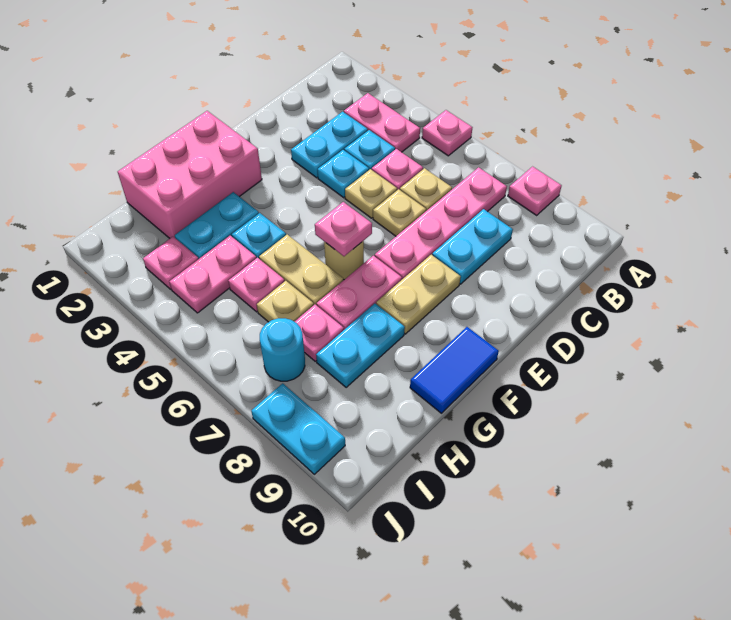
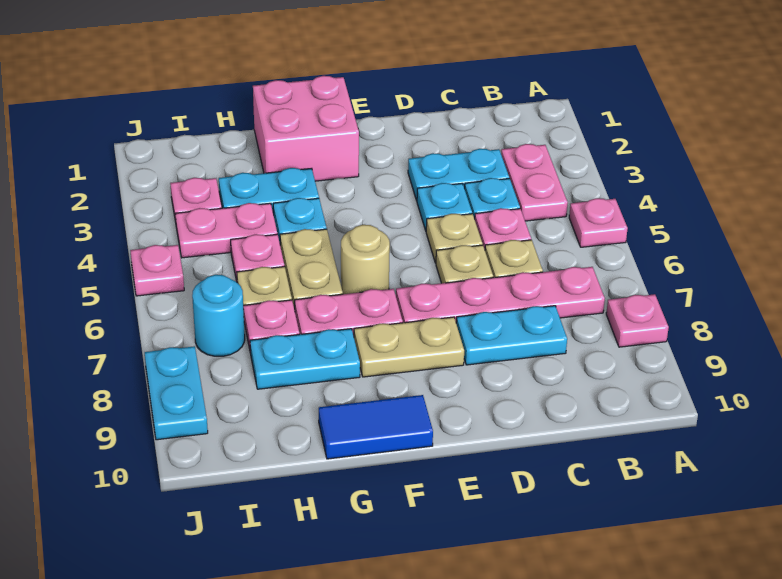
pink 2x3 brick [118,111,262,238] -> pink 2x2 brick [253,76,359,181]
pink 1x1 plate [315,202,372,256] -> pink 1x1 plate moved to [130,245,184,296]

